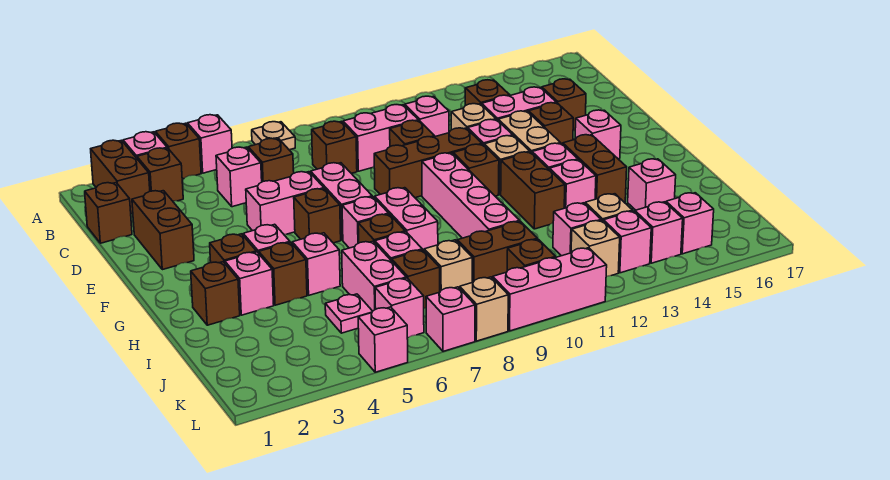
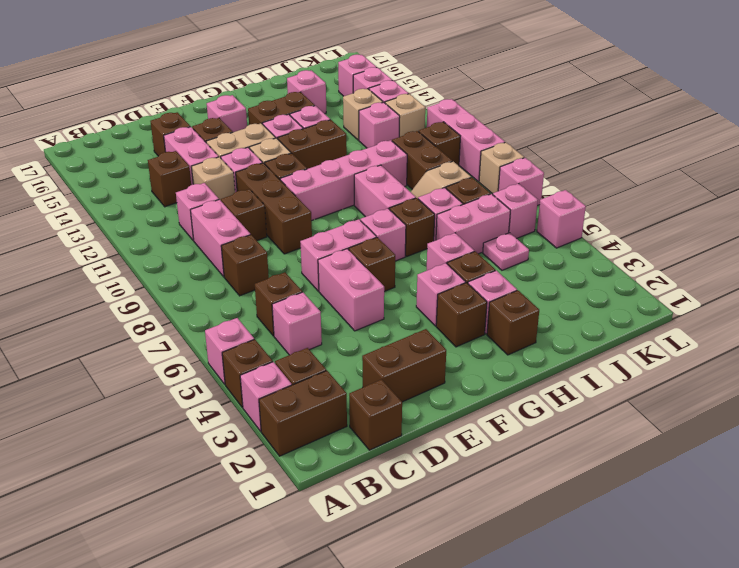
tan 1x1 plate [252,122,295,149] -> none
pink 1x2 brick [375,188,438,250] -> pink 1x2 brick turned to [354,165,416,217]

